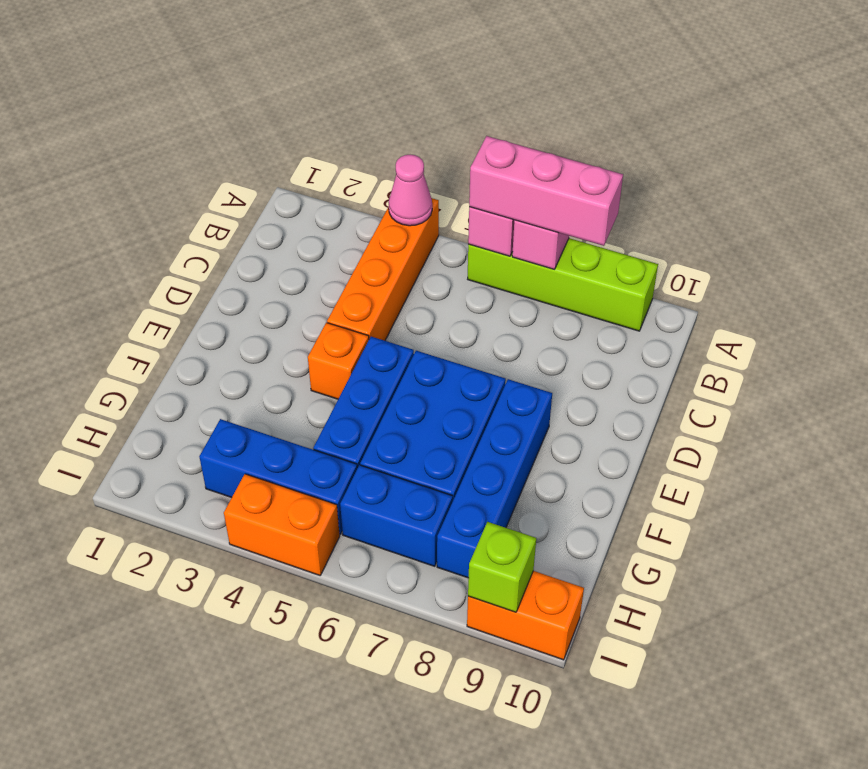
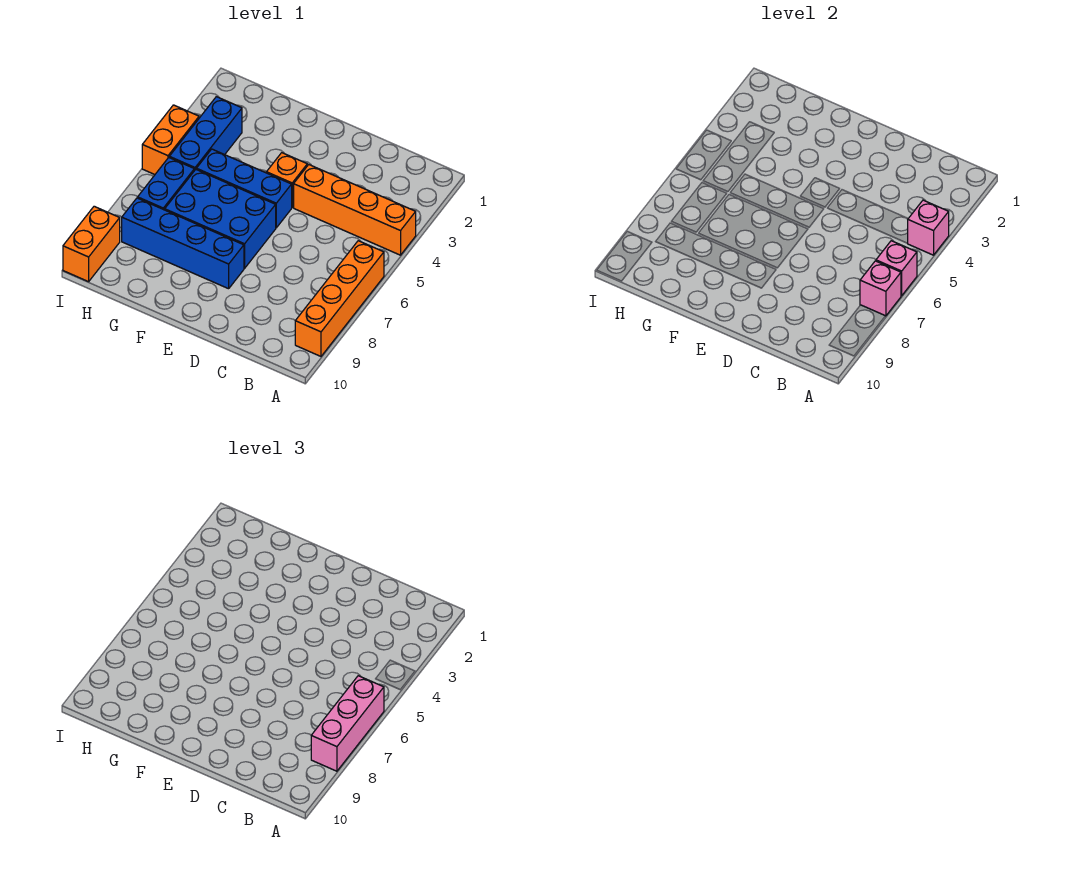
pink 1x1 cone [388,155,432,226] -> pink 1x1 brick [907,200,949,255]
lime 1x4 brick [468,238,658,331] -> orange 1x4 brick [295,241,384,356]
lime 1x1 brick [468,522,536,612] -> none

